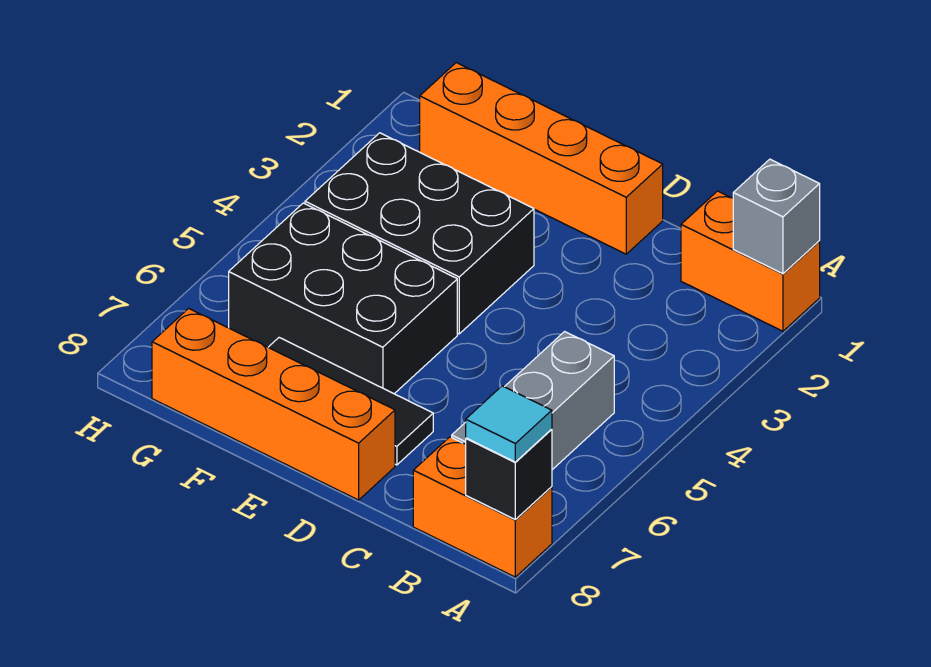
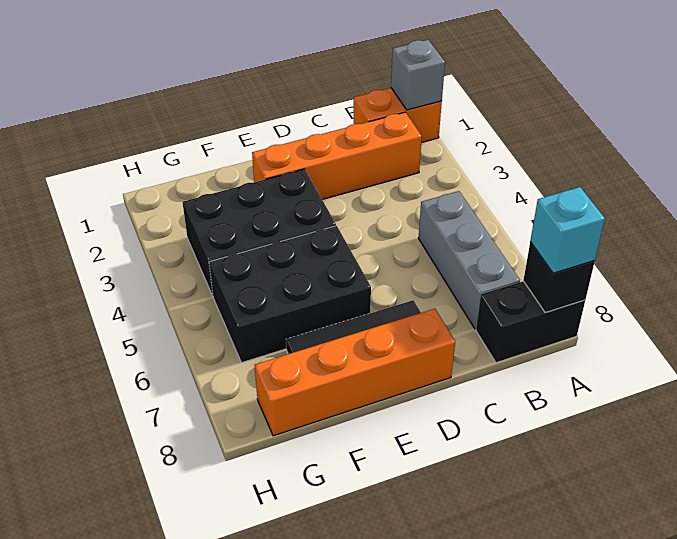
orange 1x2 brick [413,437,552,577] -> black 1x2 brick [476,281,585,363]
cyan 1x1 tile [466,386,552,462] -> cyan 1x1 brick [530,187,605,273]
orange 1x4 brick [420,63,663,254] -> orange 1x4 brick moved to [252,112,422,199]

